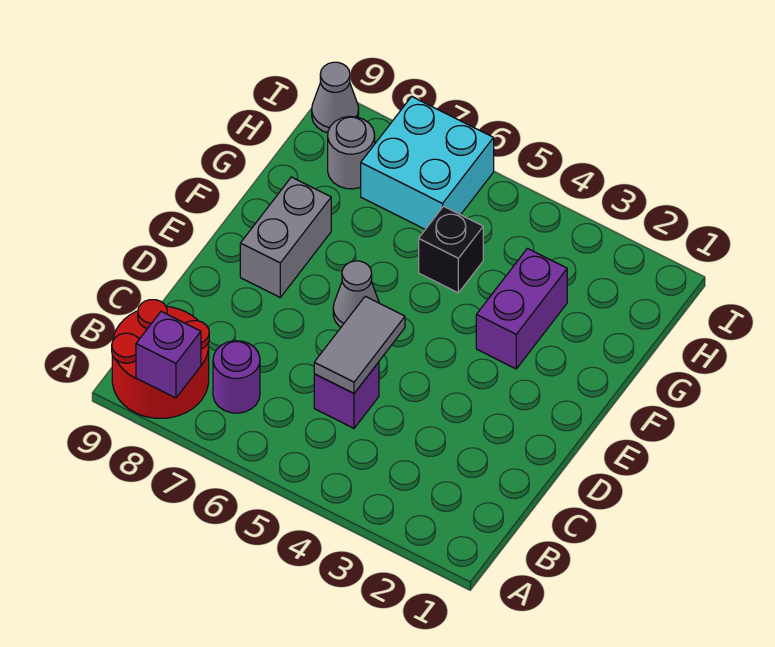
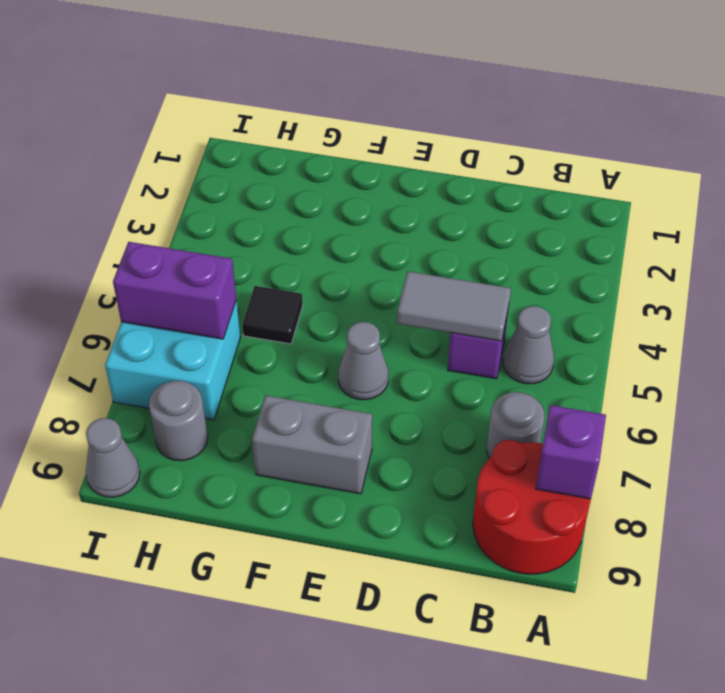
none -> grey 1x1 cone [503,306,554,384]
purple 1x1 round brick [213,341,260,413] -> grey 1x1 round brick [487,392,544,458]
purple 1x2 brick [476,248,567,369] -> purple 1x2 brick moved to [113,242,236,339]
black 1x1 brick [419,206,483,293] -> black 1x1 tile [242,286,303,344]

